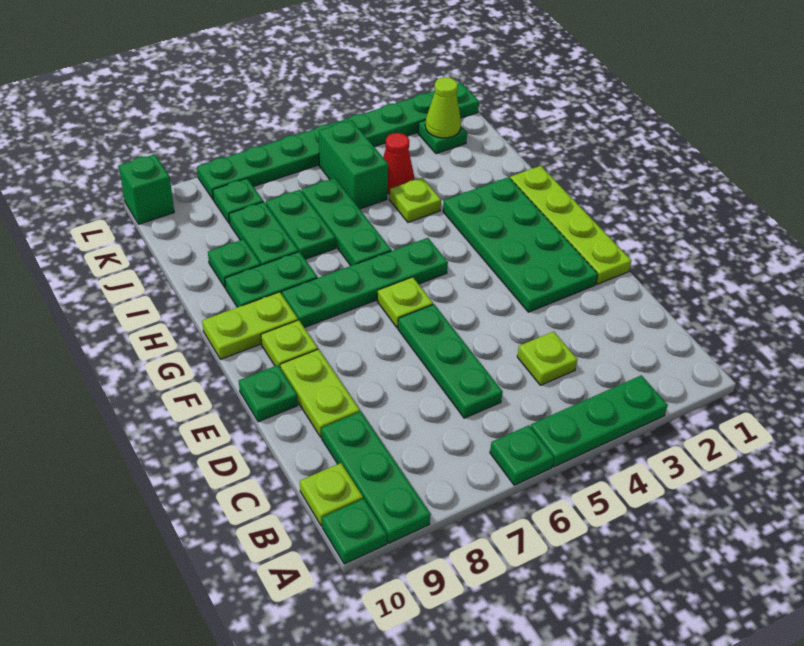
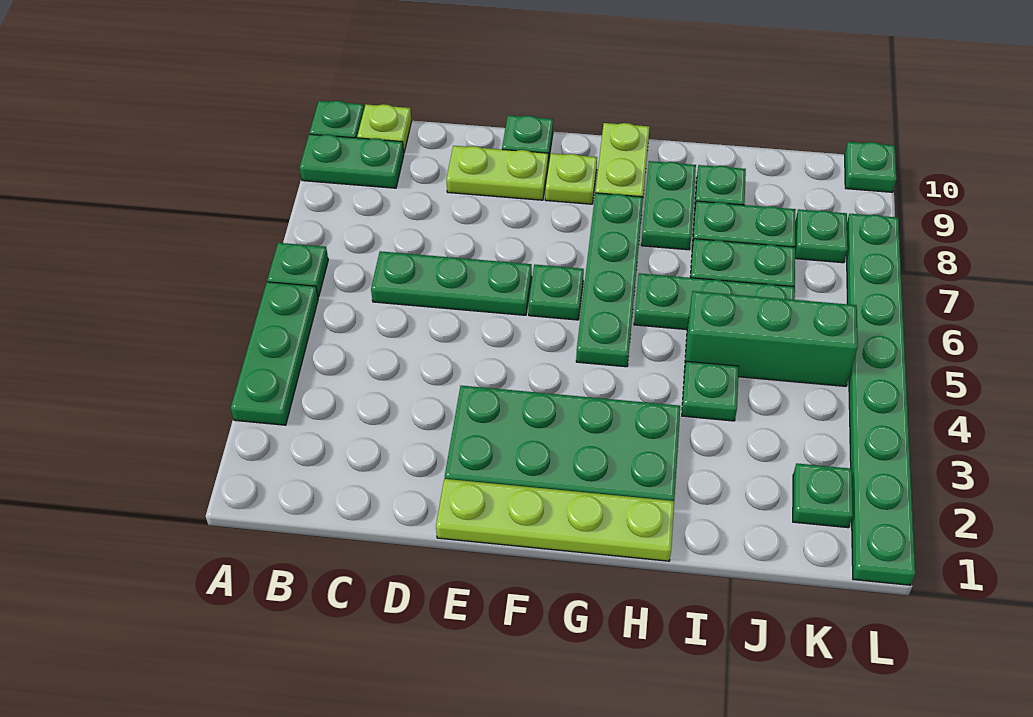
green 1x3 plate [321,412,431,543] -> green 1x2 plate [300,134,404,188]
lime 1x1 plate [517,331,578,385] -> none
lime 1x1 plate [377,277,433,328] -> green 1x1 plate [529,265,584,320]
lime 1x1 plate [390,178,441,222] -> green 1x1 plate [682,361,739,421]
red 1x1 cone [383,133,414,194] -> none
green 1x2 brick [319,120,388,209] -> green 1x3 brick [685,291,858,386]
lime 1x1 cone [425,77,461,138] -> none
green 1x1 brick [119,154,174,224] -> green 1x1 plate [845,142,897,192]

